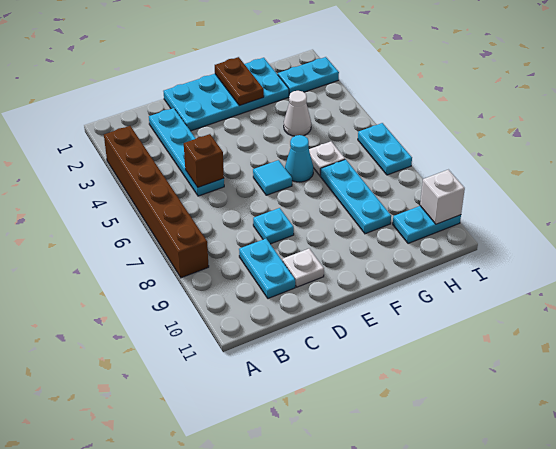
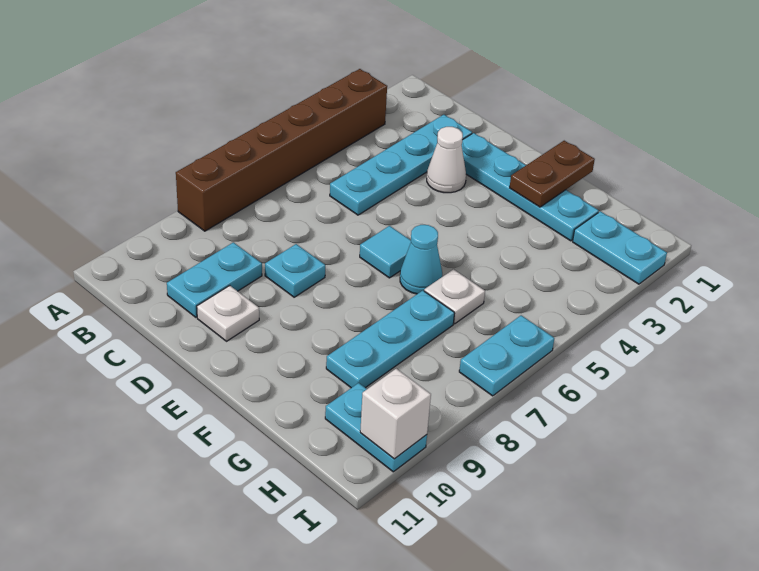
brown 1x1 brick [184,134,224,187] -> none
cyan 2x4 plate [163,58,289,131] -> cyan 1x4 plate [462,133,599,241]
white 1x1 cone [284,91,311,136] -> white 1x1 cone moved to [427,127,466,193]

